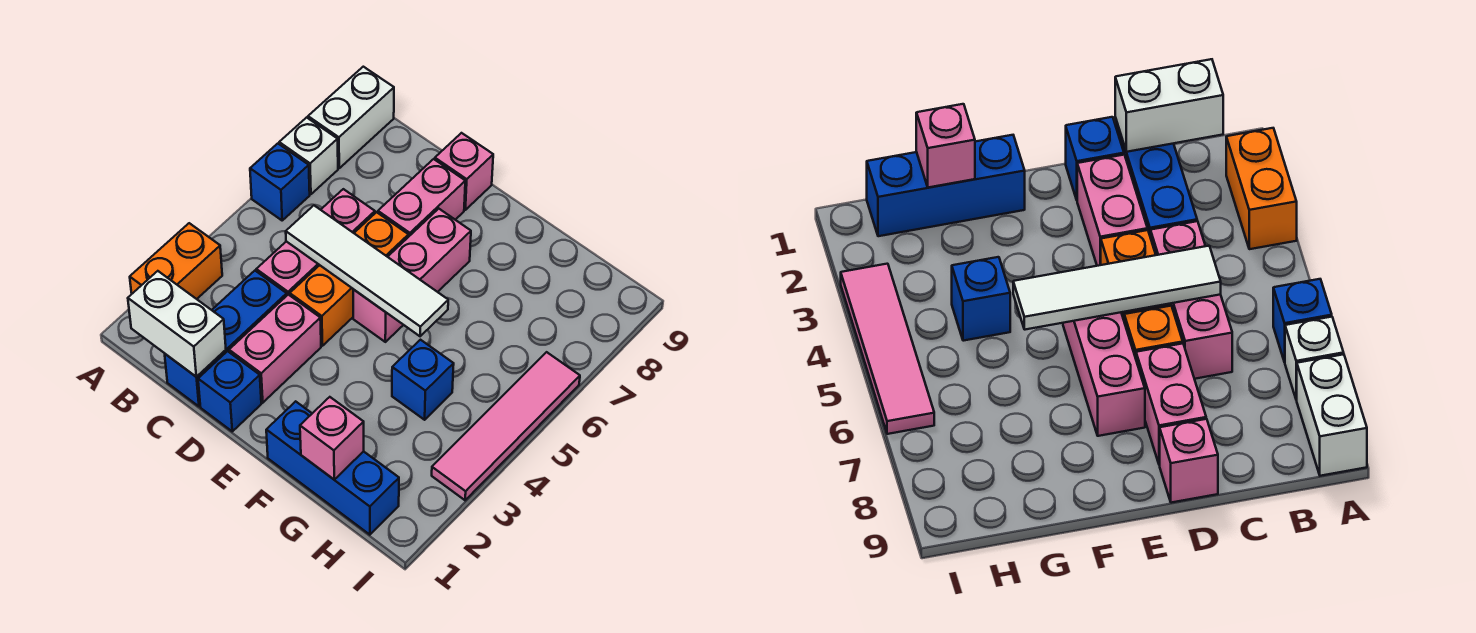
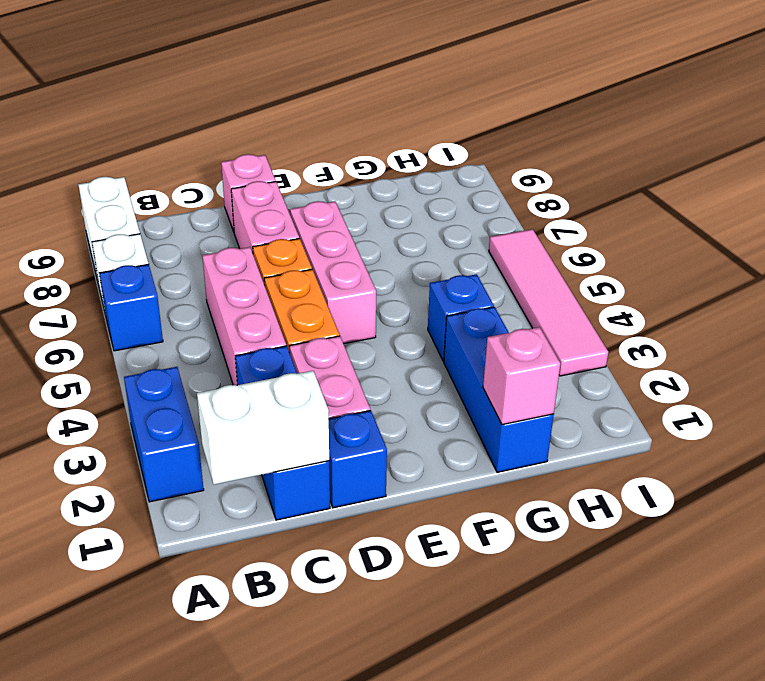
orange 1x2 brick [130,223,222,299] -> blue 1x2 brick [124,367,204,502]
white 1x4 tile [286,206,448,336] -> none
blue 1x3 brick [266,401,399,535] -> blue 1x3 brick turned to [444,307,554,472]

